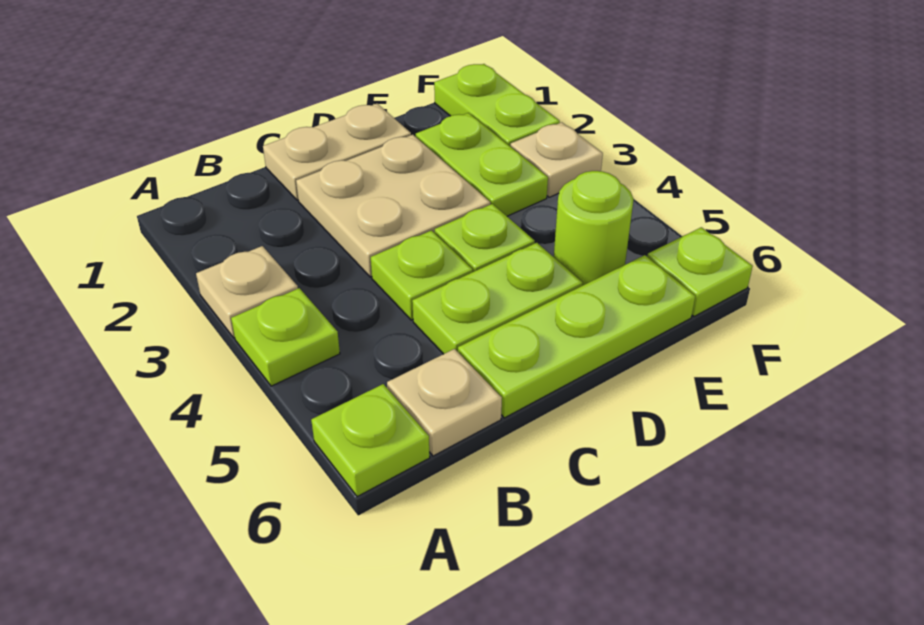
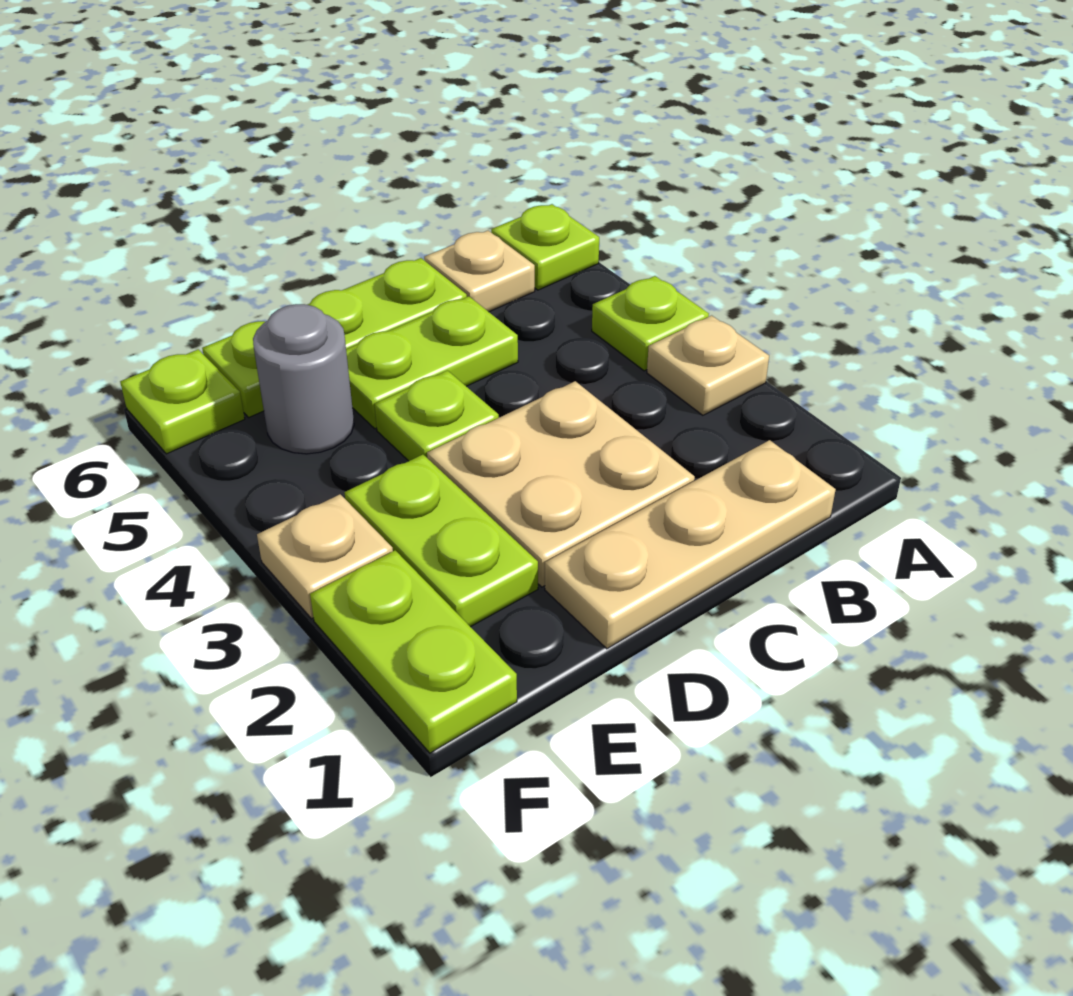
tan 1x2 plate [263,104,411,200] -> tan 1x3 plate [545,440,836,649]
lime 1x1 plate [371,231,473,320] -> none
lime 1x1 round brick [554,171,634,286] -> grey 1x1 round brick [253,304,354,454]

